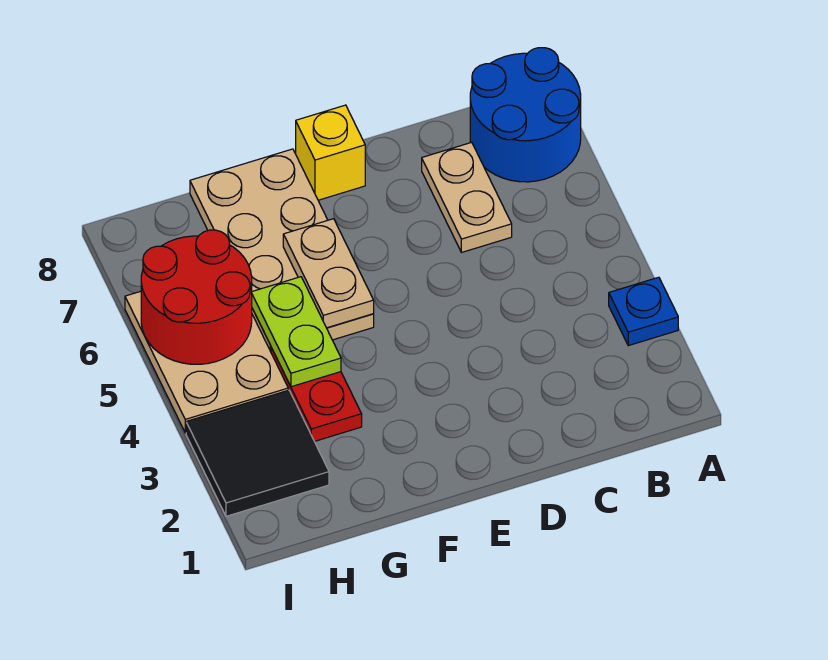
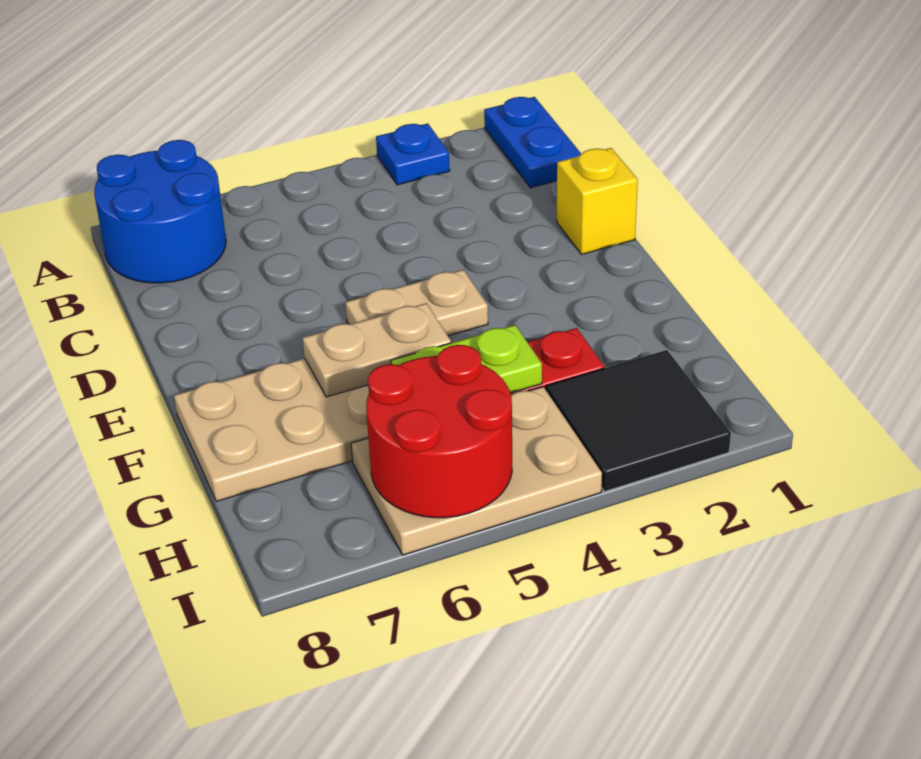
none -> blue 1x2 plate [484,97,581,188]
tan 1x2 plate [422,142,512,253] -> tan 1x2 plate moved to [345,270,488,336]
yellow 1x1 brick [296,105,365,200] -> yellow 1x1 brick moved to [557,148,638,255]

